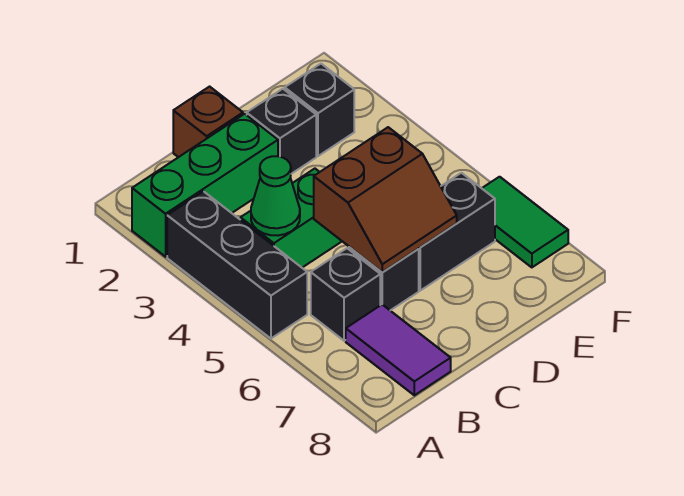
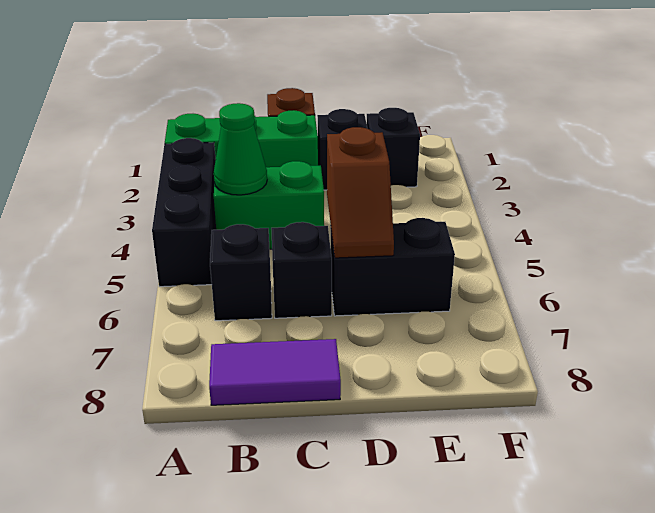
purple 1x2 tile [346,305,451,395] -> purple 1x2 tile turned to [209,339,341,405]
brown 2x2 slope [314,127,457,272] -> brown 1x2 slope [327,127,394,258]
green 1x2 tile [482,177,568,267] -> none

